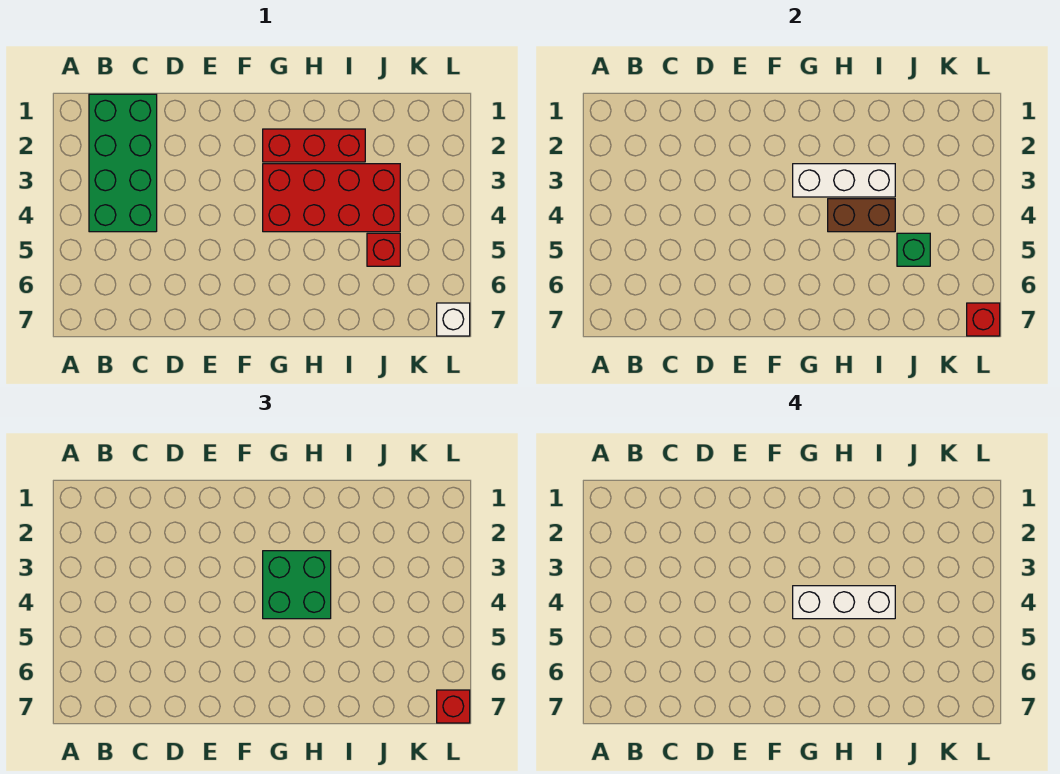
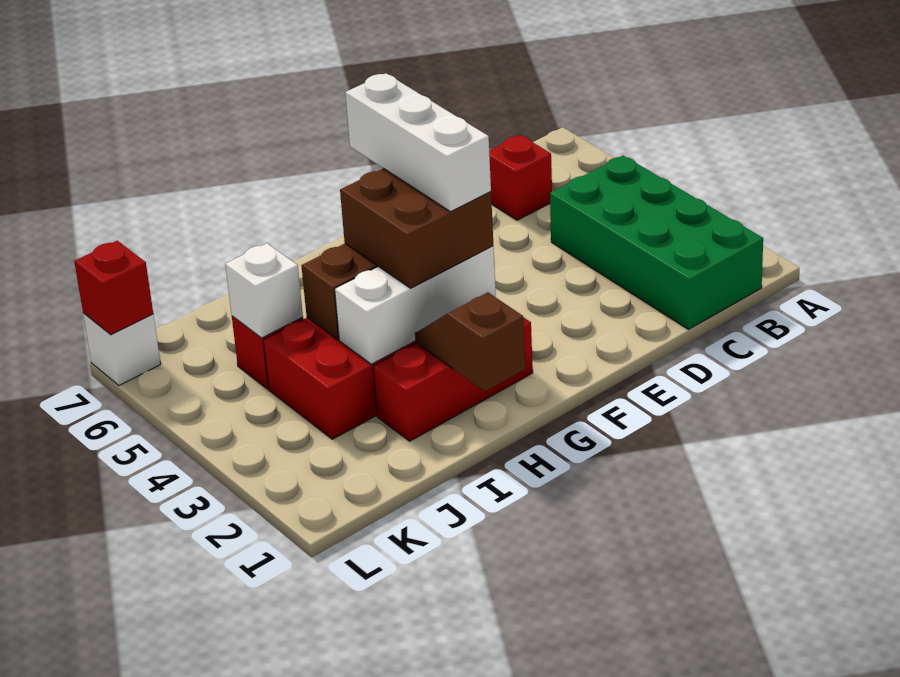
green 2x2 brick [263,551,331,619] -> brown 2x2 brick [340,168,493,288]
white 1x3 brick [793,586,895,619] -> white 1x3 brick turned to [345,73,491,212]
none -> brown 1x2 slope [415,292,525,391]
green 1x1 brick [897,233,930,266] -> white 1x1 brick [225,243,303,338]
red 1x1 brick [437,690,470,723] -> red 1x1 brick moved to [489,135,552,220]

